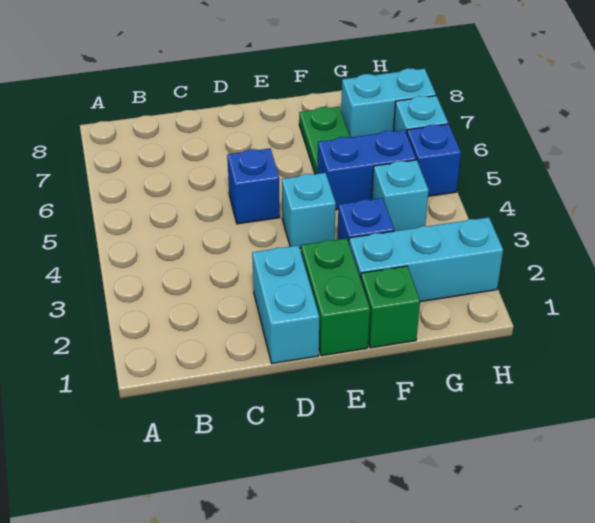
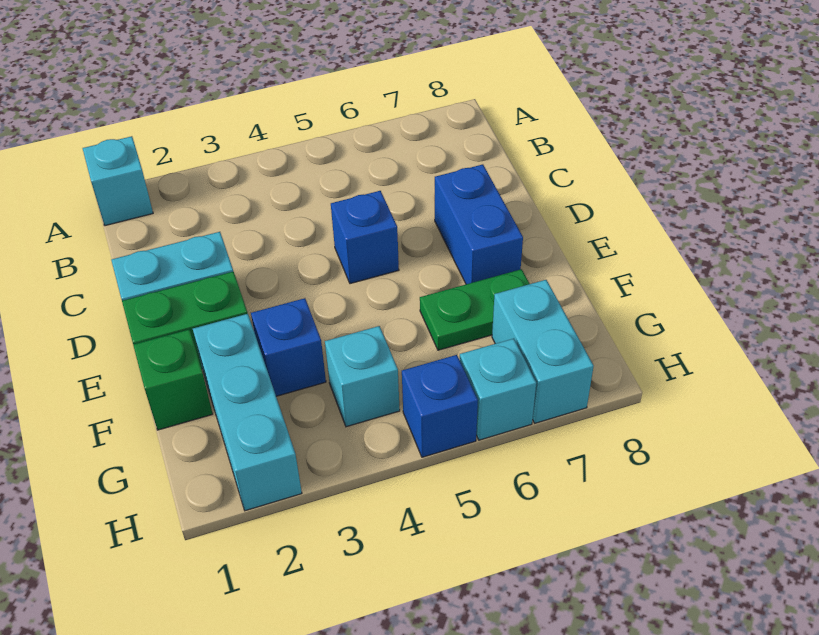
cyan 1x1 brick [282,173,336,248] -> cyan 1x1 brick moved to [83,136,153,226]
blue 1x2 brick [318,130,416,210] -> blue 1x2 brick moved to [435,164,523,284]

